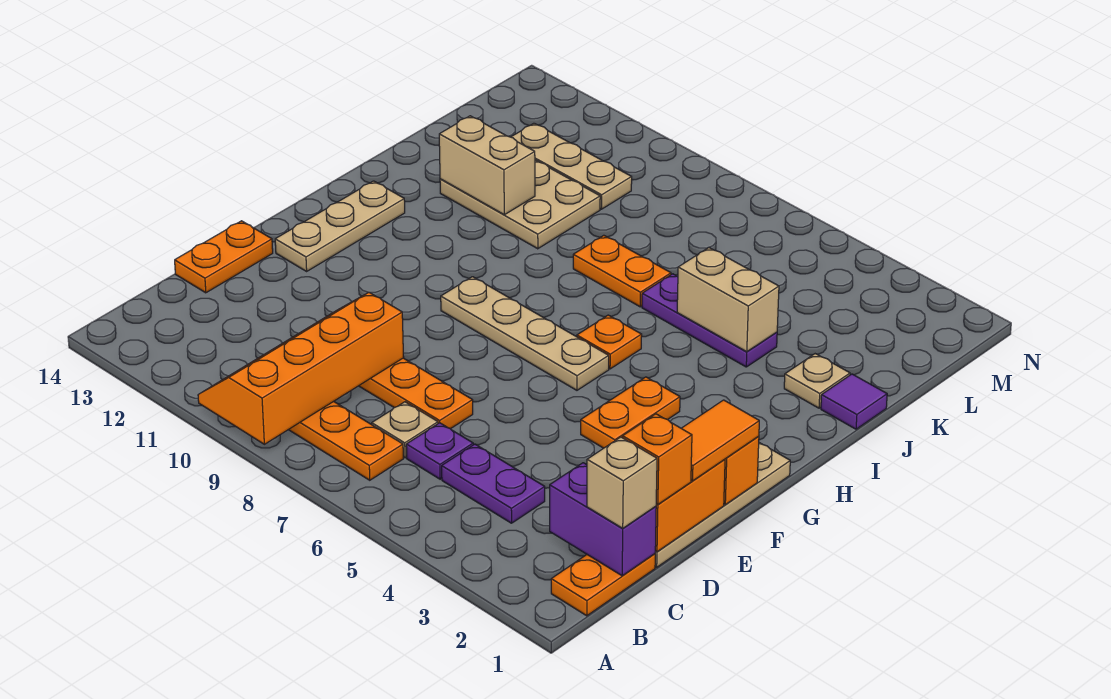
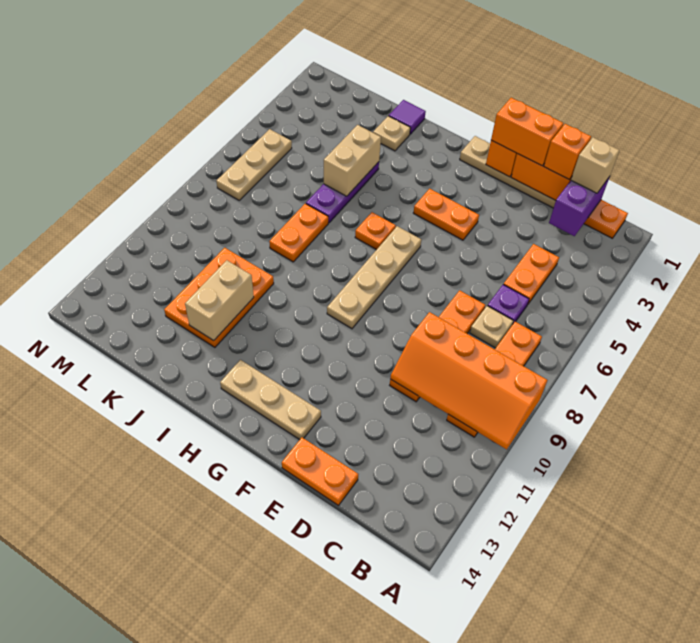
purple 1x2 plate [442,444,545,523] -> orange 1x2 plate [503,244,559,304]
orange 1x2 tile [681,400,759,481] -> orange 1x2 brick [491,98,563,166]
tan 2x3 plate [440,160,600,249] -> orange 2x3 plate [164,248,274,347]
tan 1x3 plate [512,123,632,209] -> tan 1x3 plate moved to [217,129,292,200]

